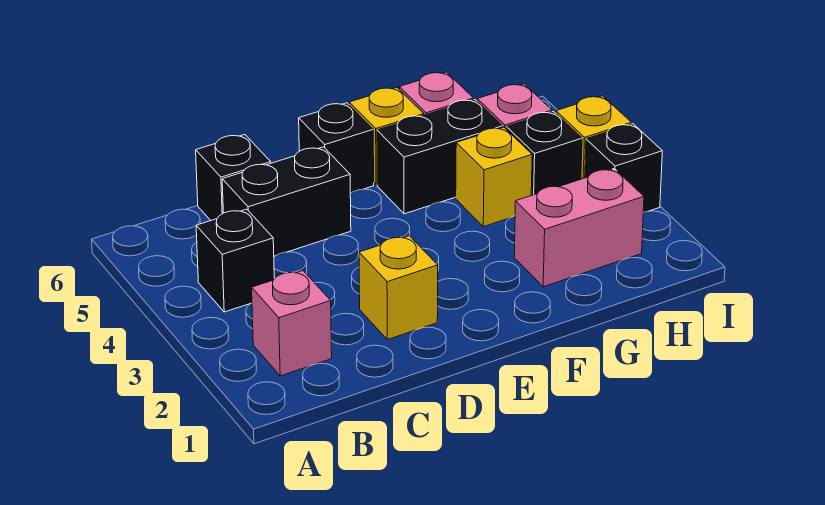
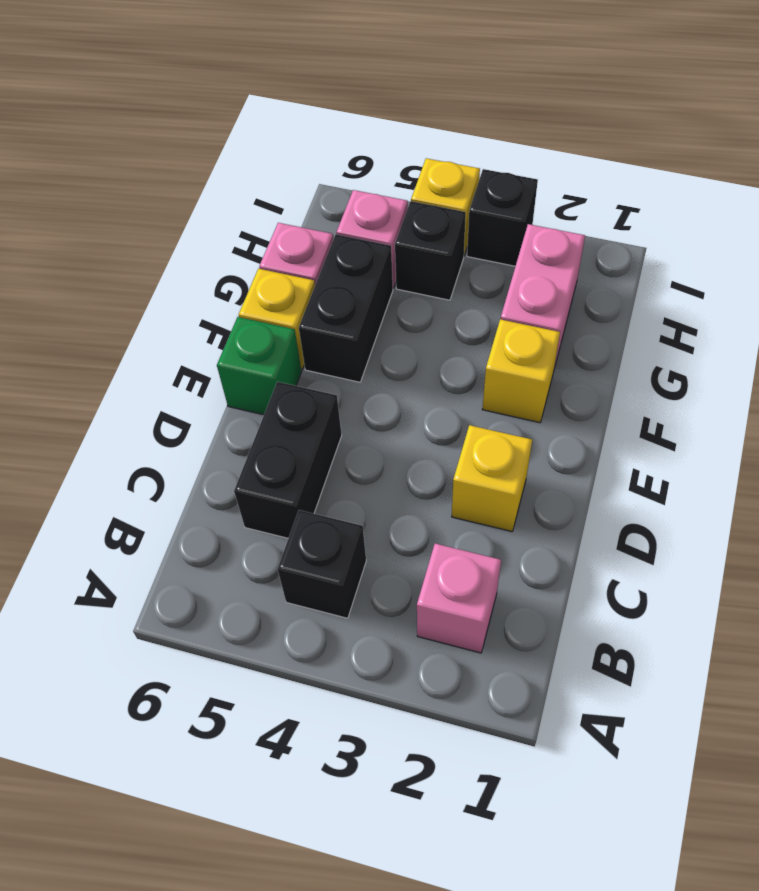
black 1x1 brick [196,135,271,220] -> none
black 1x1 brick [299,103,374,193] -> green 1x1 brick [217,317,302,415]
yellow 1x1 brick [456,127,532,227] -> yellow 1x1 brick moved to [482,319,560,423]

